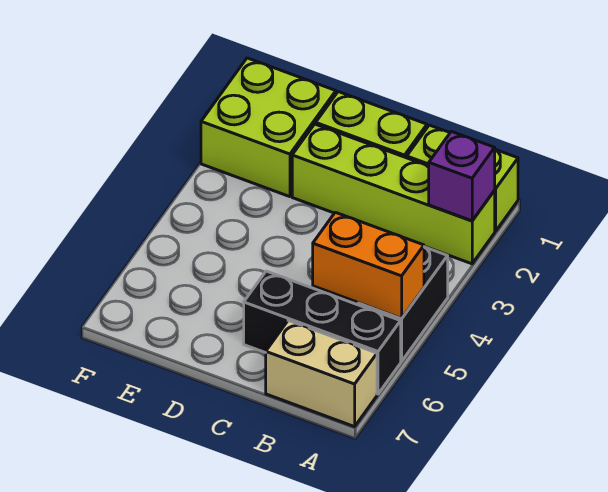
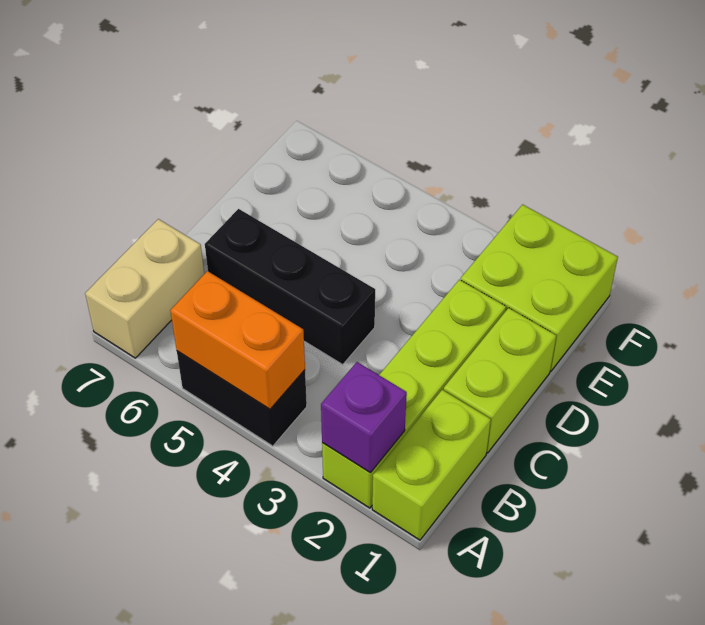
orange 1x2 brick [313,212,424,318] -> orange 1x2 brick turned to [170,271,305,409]
black 1x3 brick [244,271,401,394] -> black 1x3 brick turned to [205,209,375,365]

